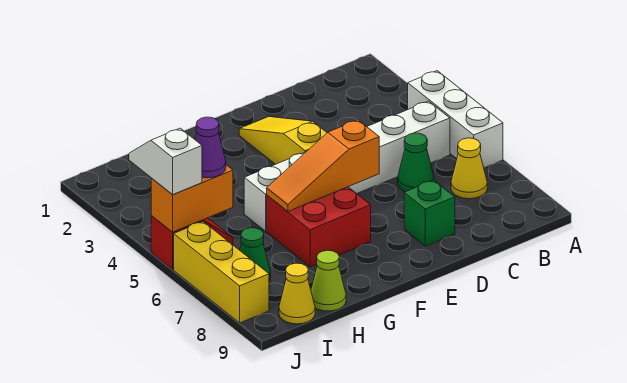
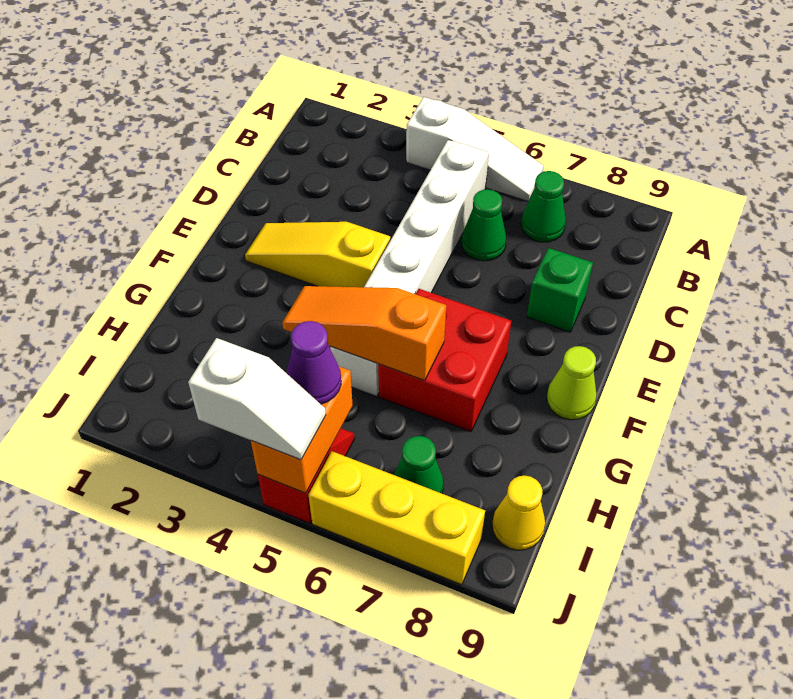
white 1x3 brick [408,71,503,168] -> white 1x3 slope [406,97,544,201]
yellow 1x1 cone [451,138,487,199] -> green 1x1 cone [521,171,566,242]
orange 1x3 slope [267,120,379,211] -> orange 1x3 slope turned to [282,286,446,380]
lime 1x1 cone [311,250,346,311] -> lime 1x1 cone moved to [547,346,597,420]
white 1x2 slope [129,128,202,195] -> white 1x2 slope turned to [188,338,326,460]

